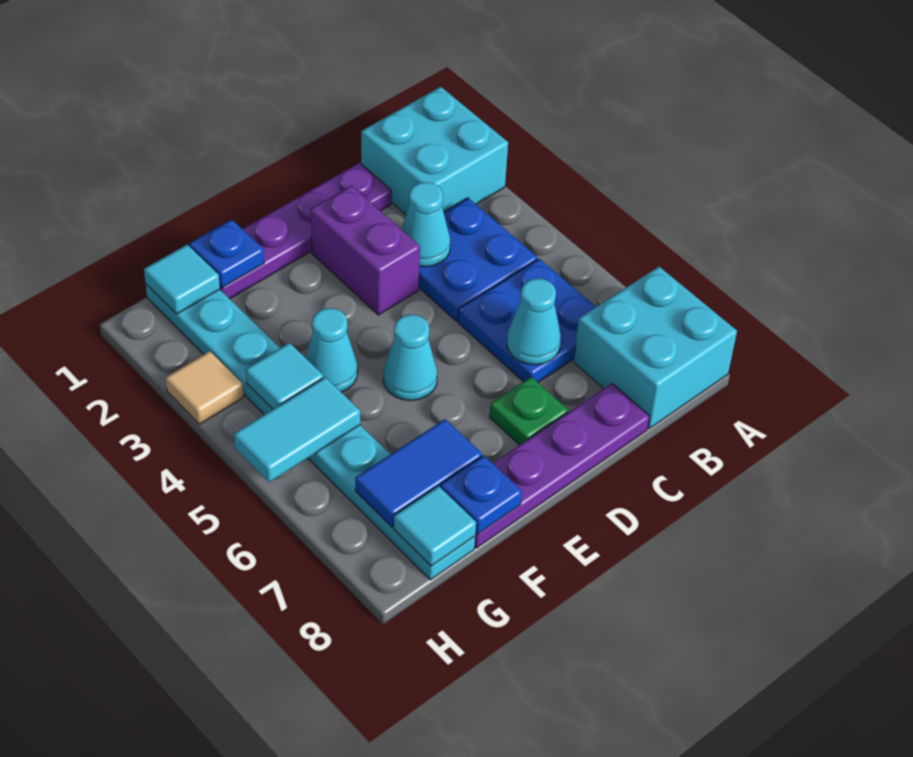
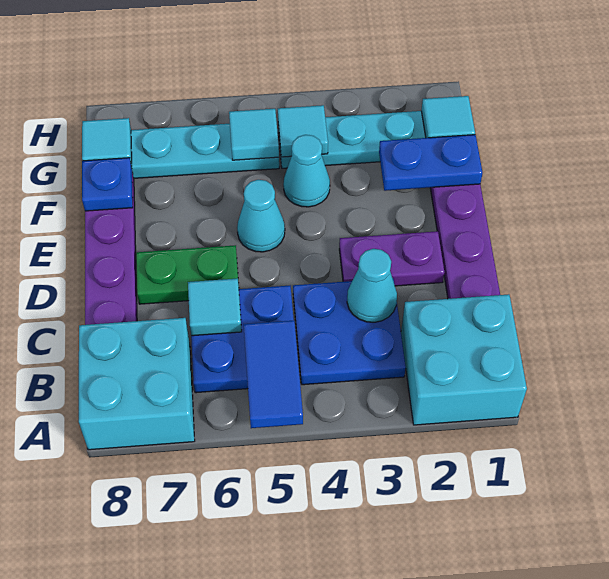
cyan 1x1 cone [507,279,561,365] -> cyan 1x1 tile [188,278,242,336]
purple 1x2 brick [310,186,420,315] -> purple 1x2 plate [339,231,444,286]
green 1x1 plate [489,377,568,445] -> green 1x2 plate [136,245,239,304]
blue 1x1 plate [189,219,264,288] -> blue 1x2 plate [379,135,483,191]
blue 1x2 tile [355,419,482,527] -> blue 1x2 tile moved to [244,321,303,428]
cyan 1x2 tile [234,377,360,482] -> cyan 1x1 tile [229,109,279,160]
tan 1x1 tile [166,351,243,424] -> none

